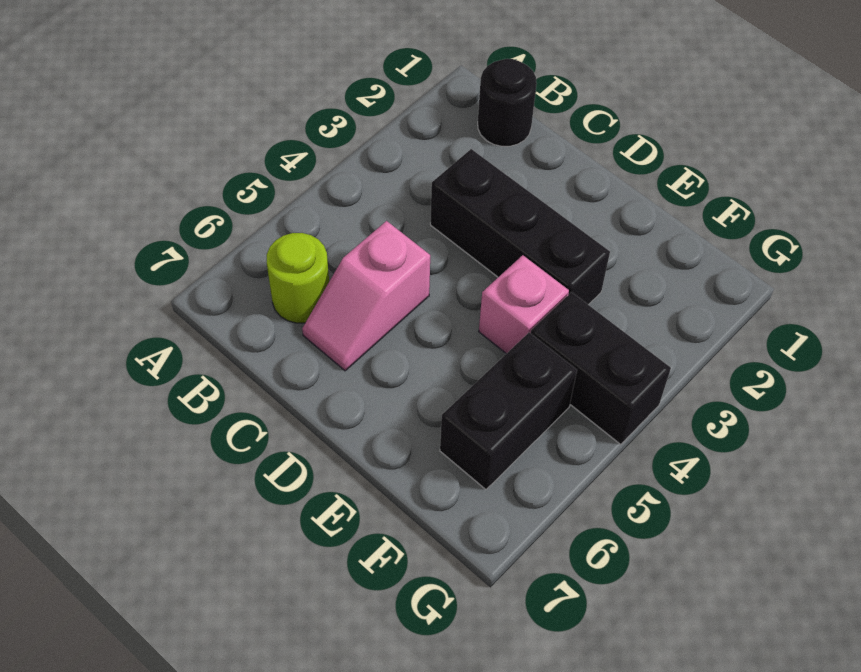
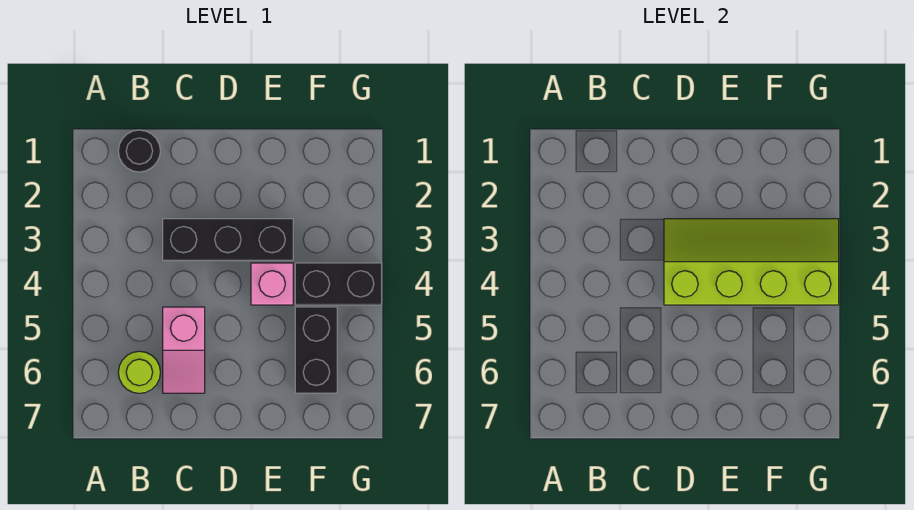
none -> lime 2x4 slope [664,219,839,305]

